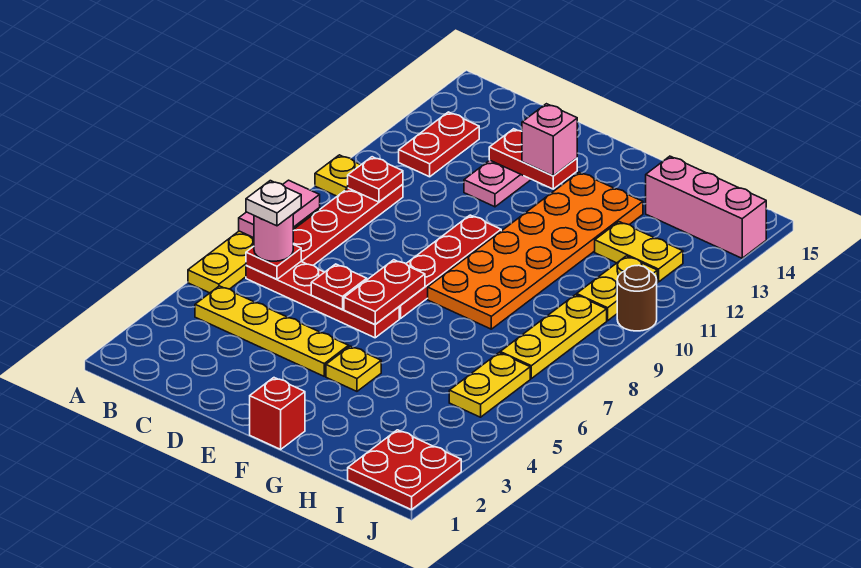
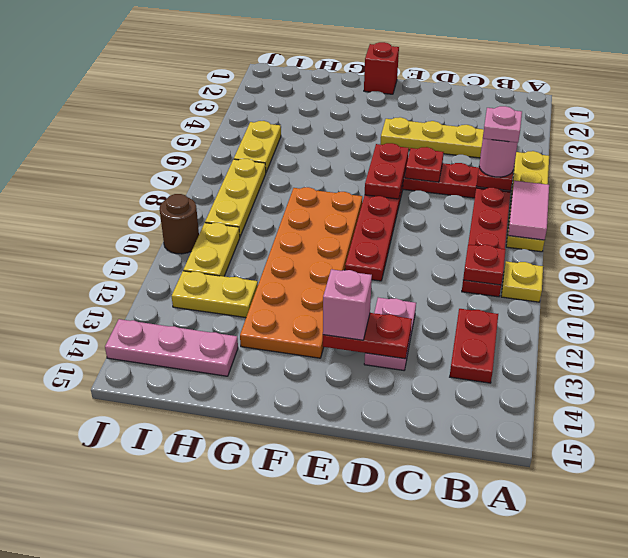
white 1x1 plate [246,181,301,226] -> pink 1x1 plate [483,106,522,143]
yellow 1x1 plate [326,346,381,391] -> none
pink 1x3 brick [646,156,766,258] -> pink 1x3 plate [105,319,238,376]
red 2x2 plate [348,430,461,510] -> none

